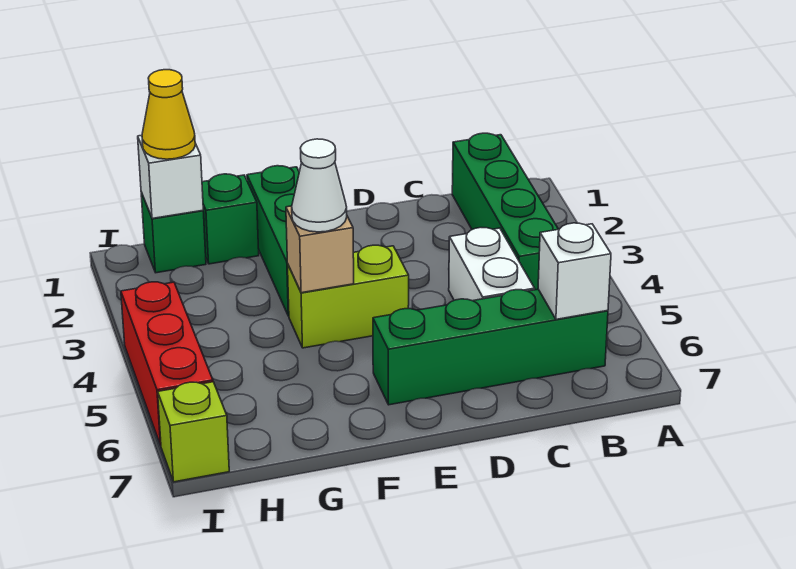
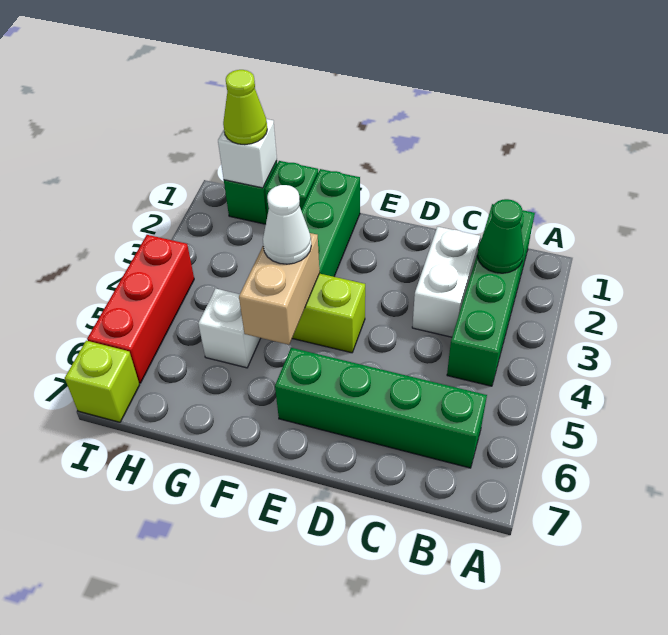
none -> green 1x1 cone [477,199,524,273]
white 1x1 brick [538,223,611,319] -> white 1x1 brick moved to [198,289,261,368]
white 1x2 brick [449,228,535,301] -> white 1x2 brick moved to [412,227,480,337]
tan 1x1 brick [286,206,354,293] -> tan 1x2 brick [239,233,319,345]
yellow 1x1 cone [142,70,195,159] -> lime 1x1 cone [223,70,267,145]

